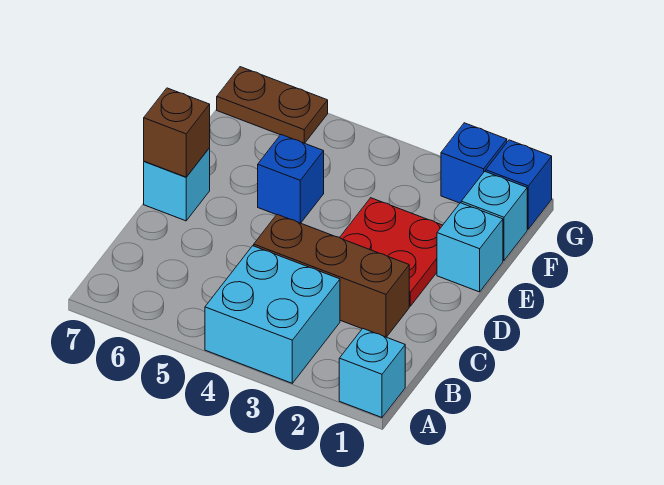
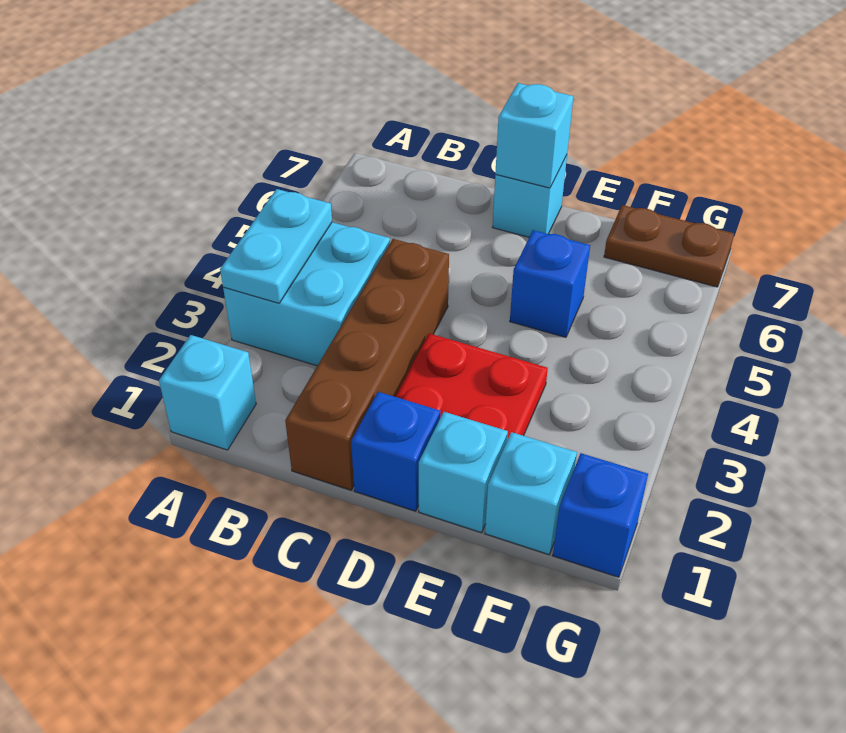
none -> cyan 1x2 plate [220,189,332,303]
brown 1x3 brick [254,214,409,337] -> brown 1x4 brick [285,239,449,490]
brown 1x1 brick [144,88,210,177] -> cyan 1x1 brick [495,83,573,188]
blue 1x1 brick [441,123,507,203] -> blue 1x1 brick moved to [351,392,440,511]
brown 1x2 plate [217,67,328,143] -> brown 1x2 plate turned to [604,205,734,287]

